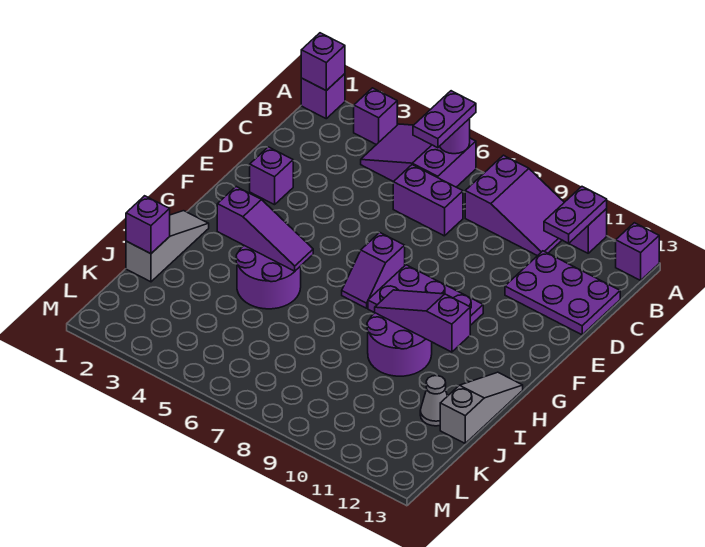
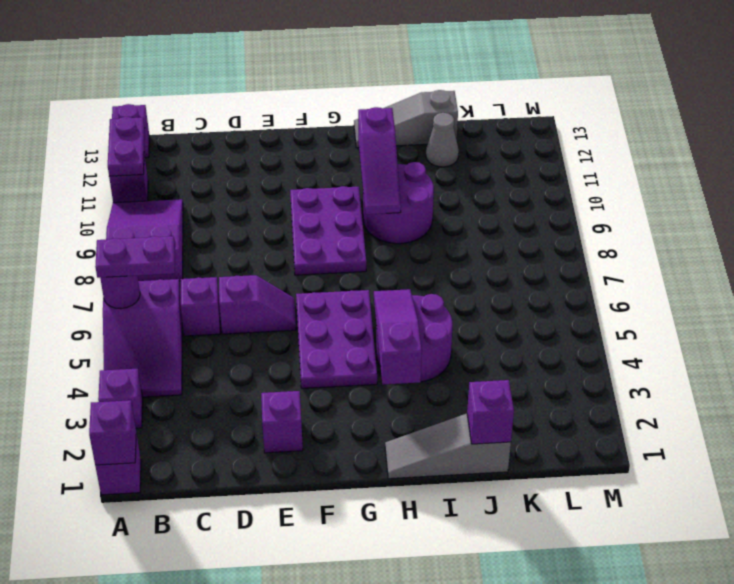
purple 1x2 plate [544,187,607,243] -> purple 1x2 plate turned to [108,117,145,176]
purple 1x2 brick [393,165,463,236] -> purple 1x1 brick [181,277,220,336]
purple 2x3 plate [505,251,620,335] -> purple 2x3 plate moved to [296,290,377,388]
purple 1x2 slope [342,233,405,308] -> purple 1x2 slope moved to [219,275,296,334]

